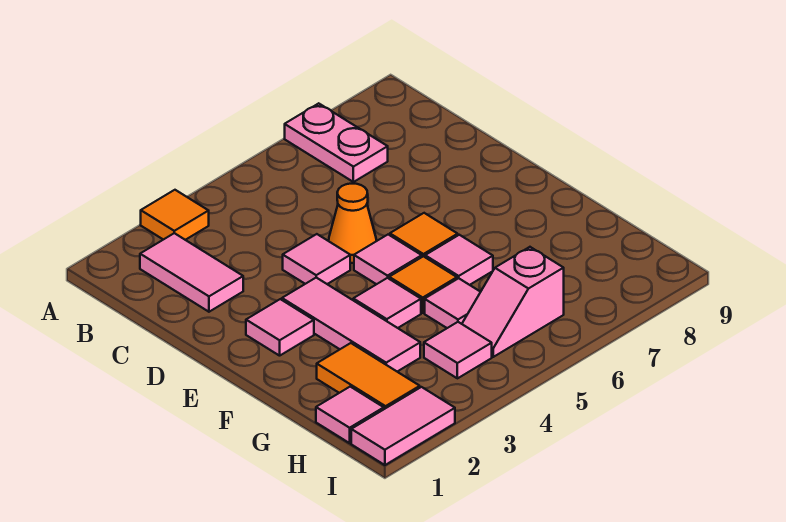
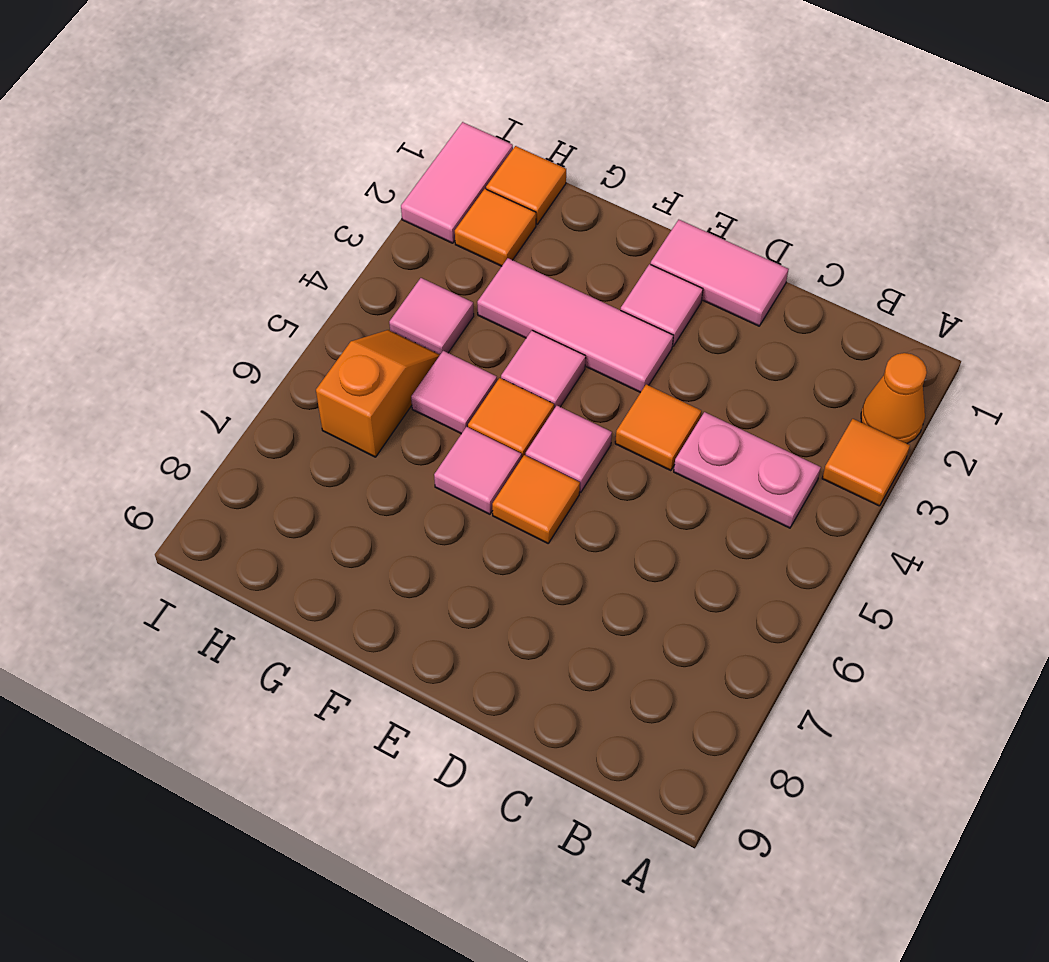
pink 1x2 plate [285,103,388,182] -> pink 1x2 plate moved to [674,412,821,528]
pink 1x2 tile [140,233,243,312] -> pink 1x2 tile moved to [651,220,789,326]
pink 1x1 tile [283,234,350,284] -> orange 1x1 tile [615,384,701,471]
orange 1x1 cone [329,184,376,263] -> orange 1x1 cone moved to [861,353,927,444]
orange 1x2 tile [317,343,420,409] -> orange 1x1 tile [455,189,536,266]
pink 1x1 tile [316,387,384,443] -> orange 1x1 tile [486,146,566,224]
pink 1x2 slope [462,247,564,357] -> orange 1x2 slope [316,330,440,457]

